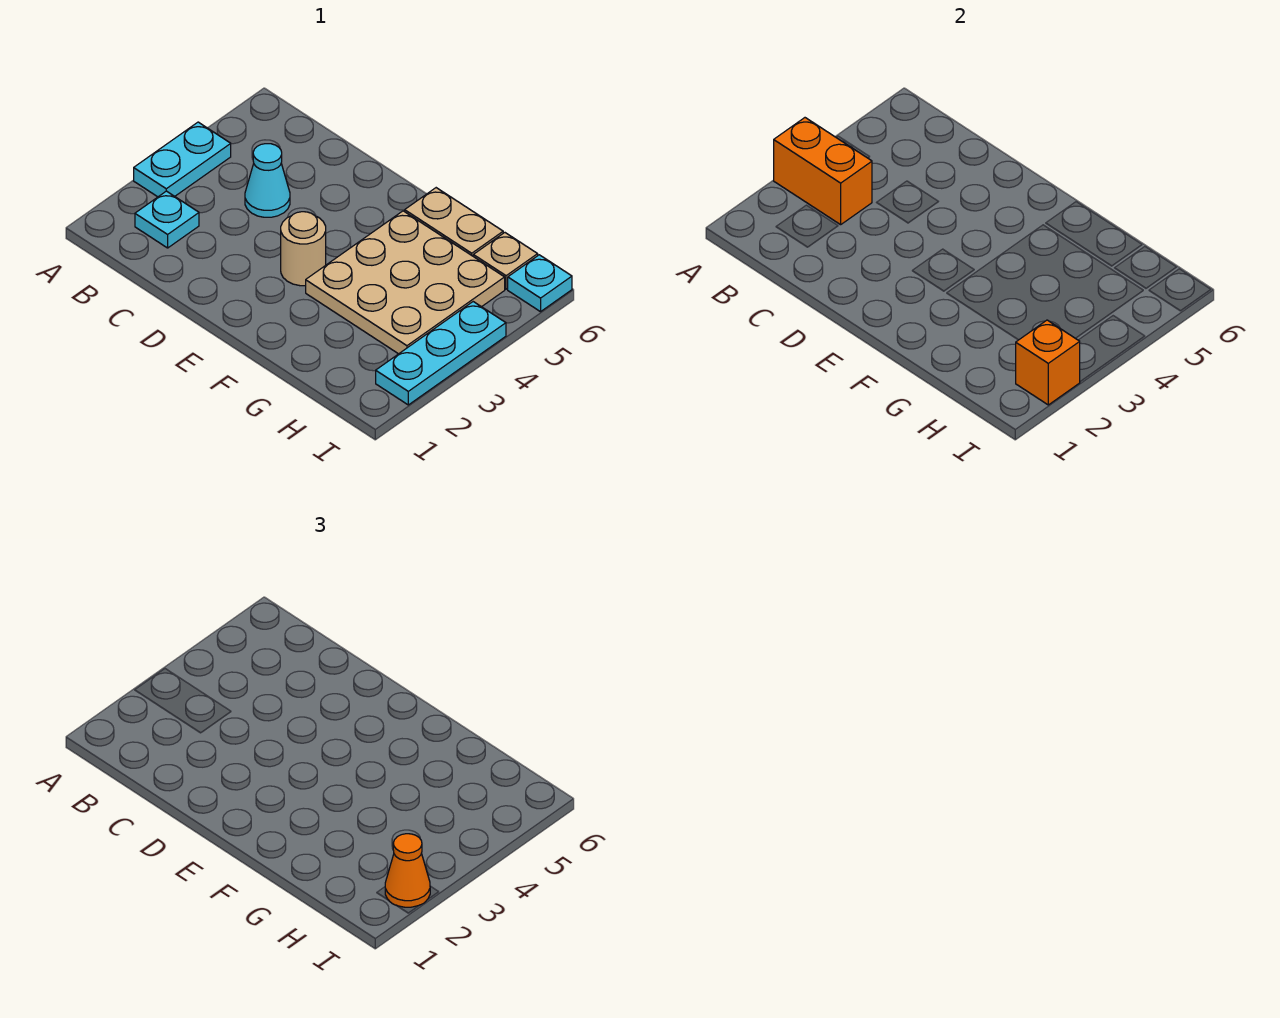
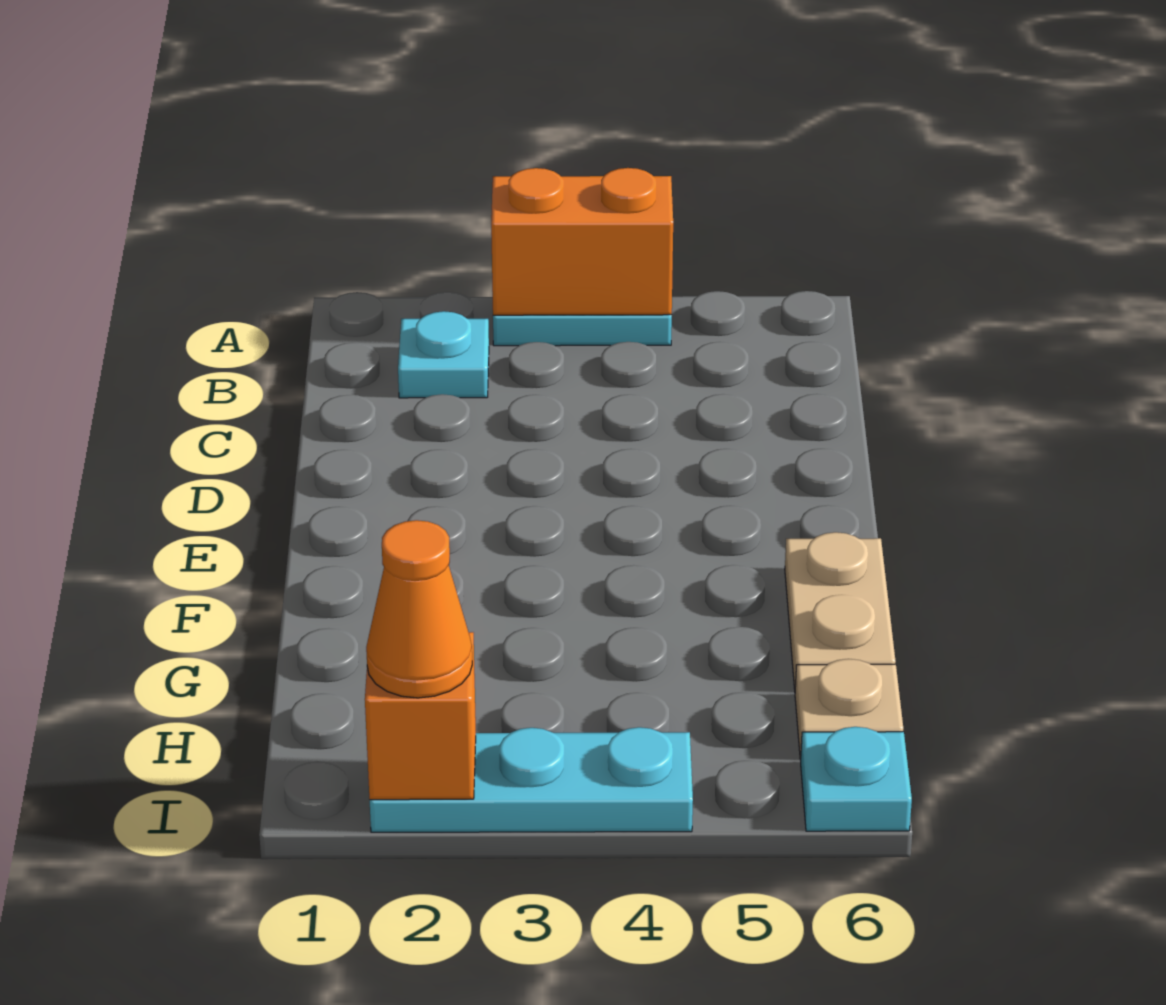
orange 1x2 brick [774,118,872,225] -> orange 1x2 brick turned to [491,168,673,315]
cyan 1x1 cone [245,144,290,217] -> none
tan 1x1 round brick [281,212,326,286] -> none
tan 3x3 plate [306,211,505,354] -> none

